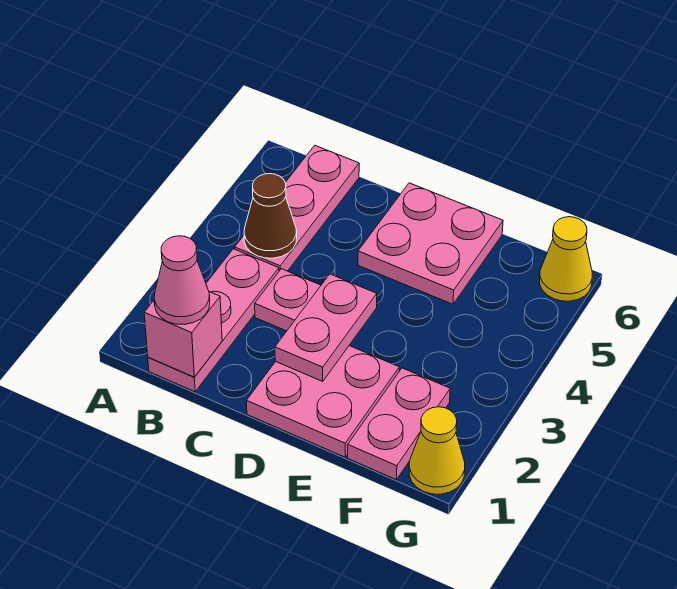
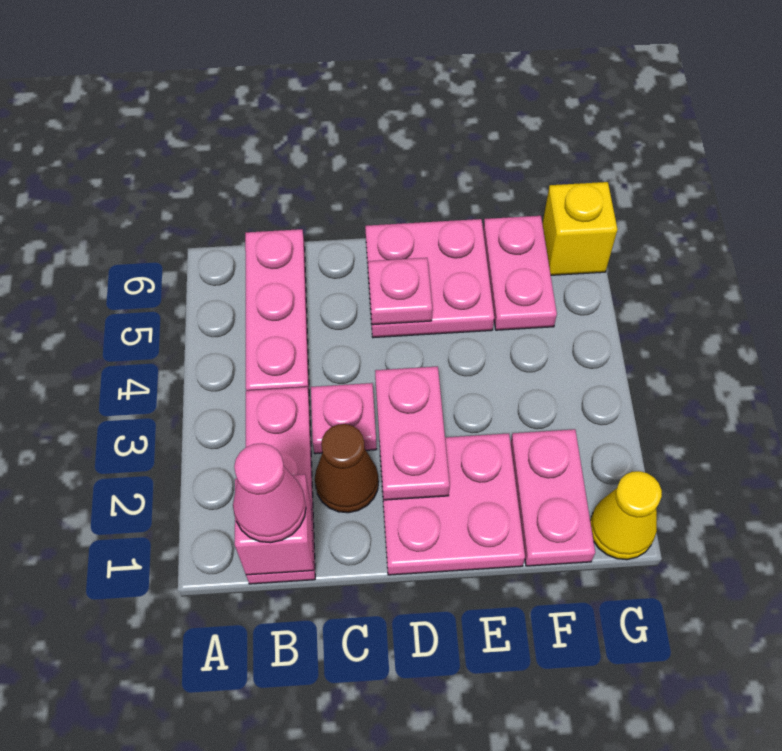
brown 1x1 cone [244,174,297,258] -> brown 1x1 cone moved to [315,424,379,513]
none -> pink 1x1 plate [368,258,432,325]
none -> pink 1x2 plate [483,216,557,330]
yellow 1x1 cone [540,217,592,301] -> yellow 1x1 brick [542,182,618,275]

